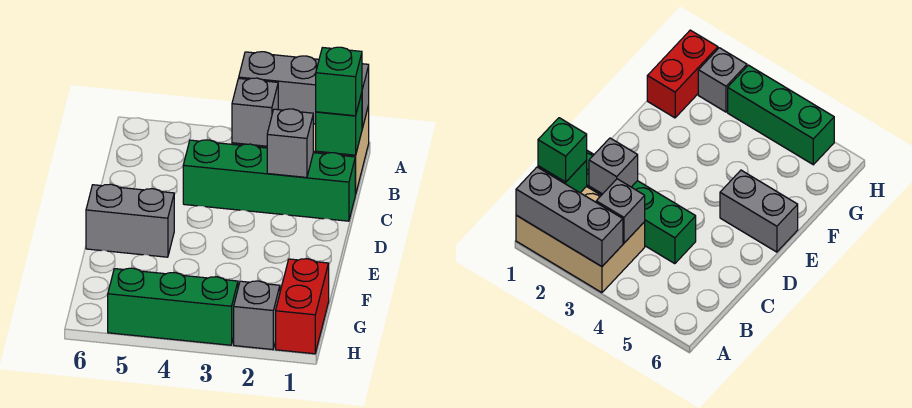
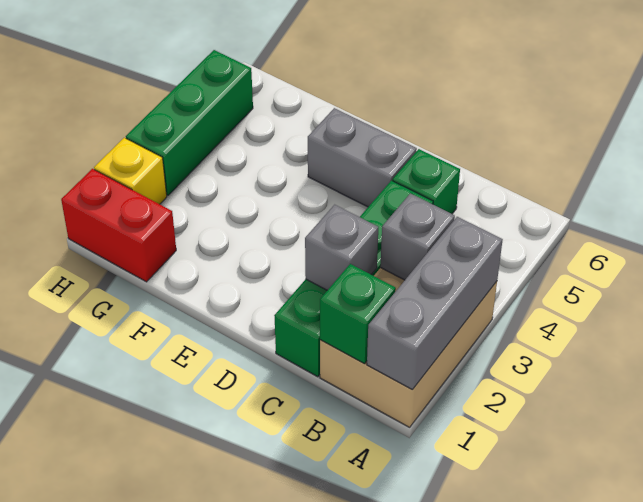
green 1x1 brick [316,47,362,116] -> green 1x1 brick moved to [393,149,460,214]
grey 1x2 brick [86,184,174,257] -> grey 1x2 brick turned to [308,108,417,207]
grey 1x1 brick [234,281,280,350] -> yellow 1x1 brick [94,138,167,204]

